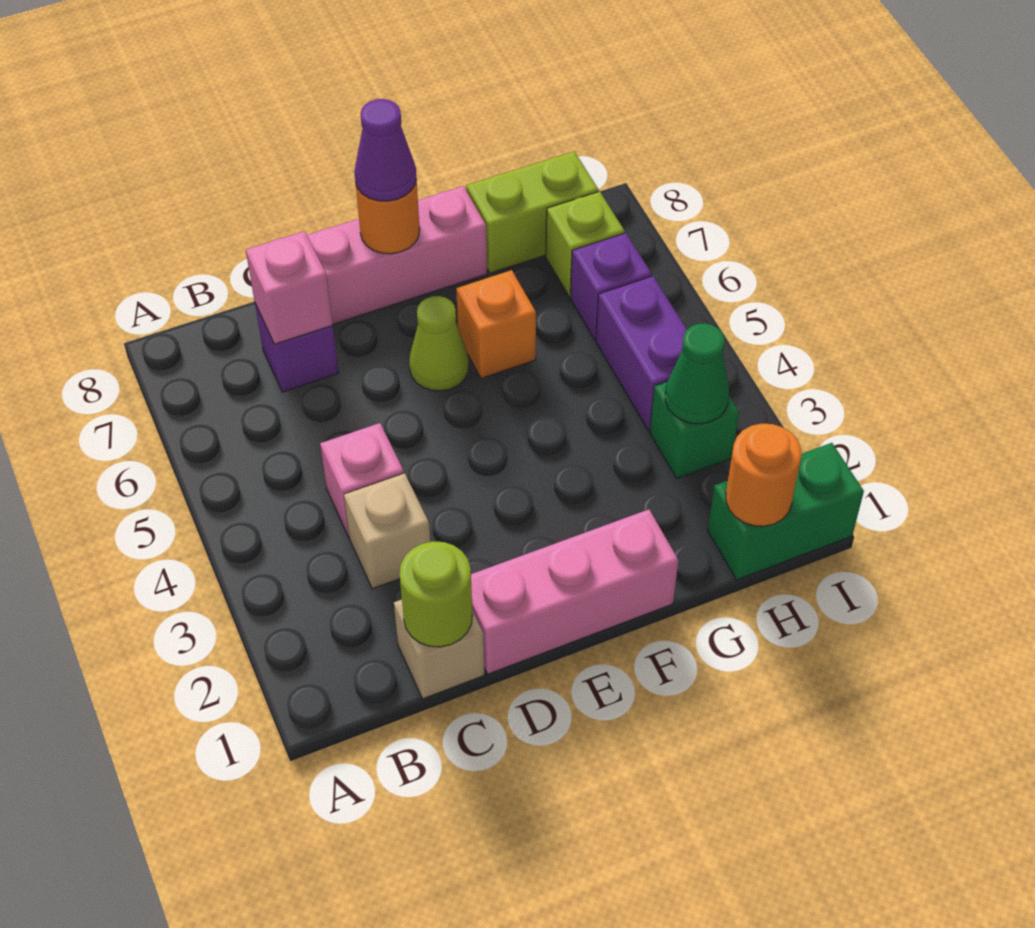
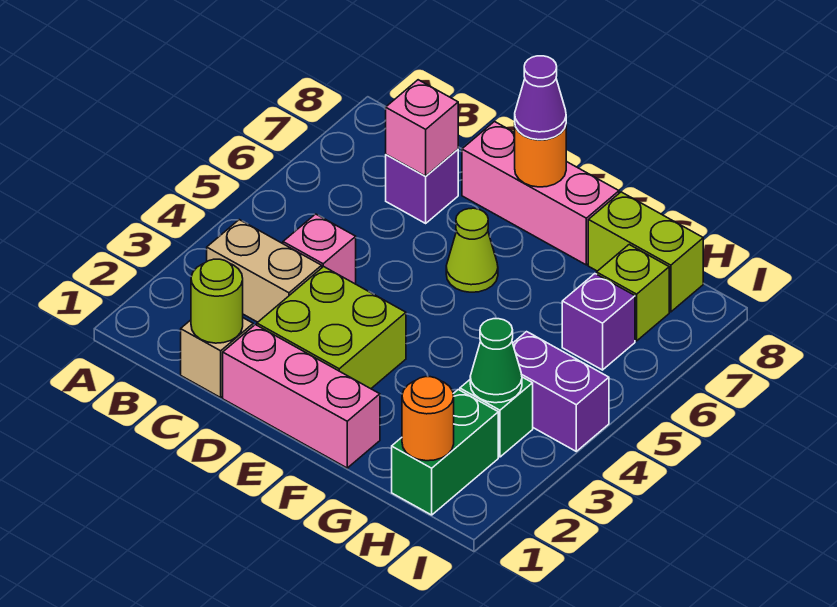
tan 1x1 brick [344,473,430,589] -> tan 1x2 brick [207,220,322,322]
none -> lime 2x2 brick [257,267,406,389]
orange 1x1 brick [456,270,536,379] -> none
green 1x2 brick [708,443,864,580] -> green 1x2 brick turned to [392,390,498,515]
purple 1x2 brick [596,276,687,431] -> purple 1x2 brick turned to [513,332,609,451]

